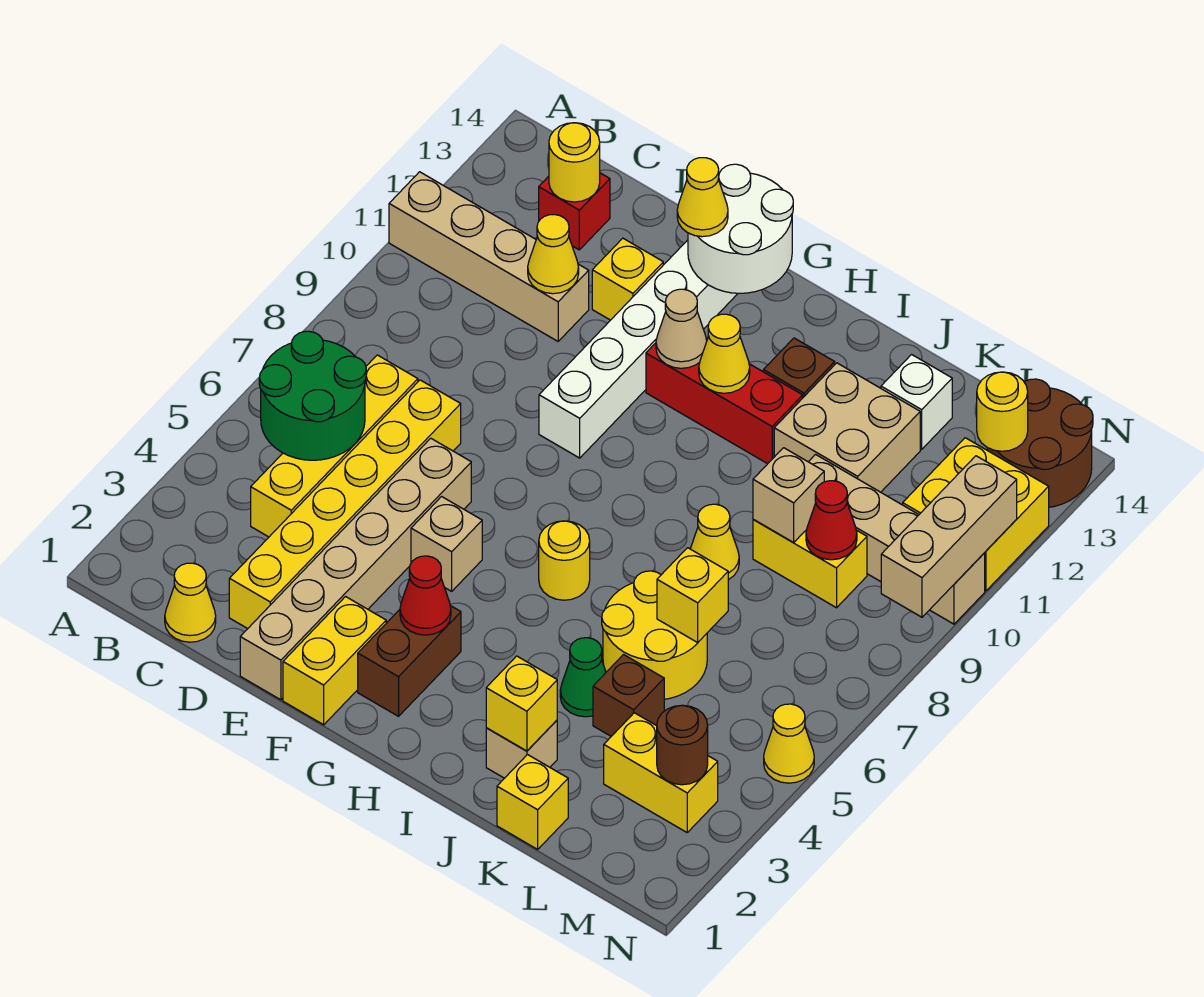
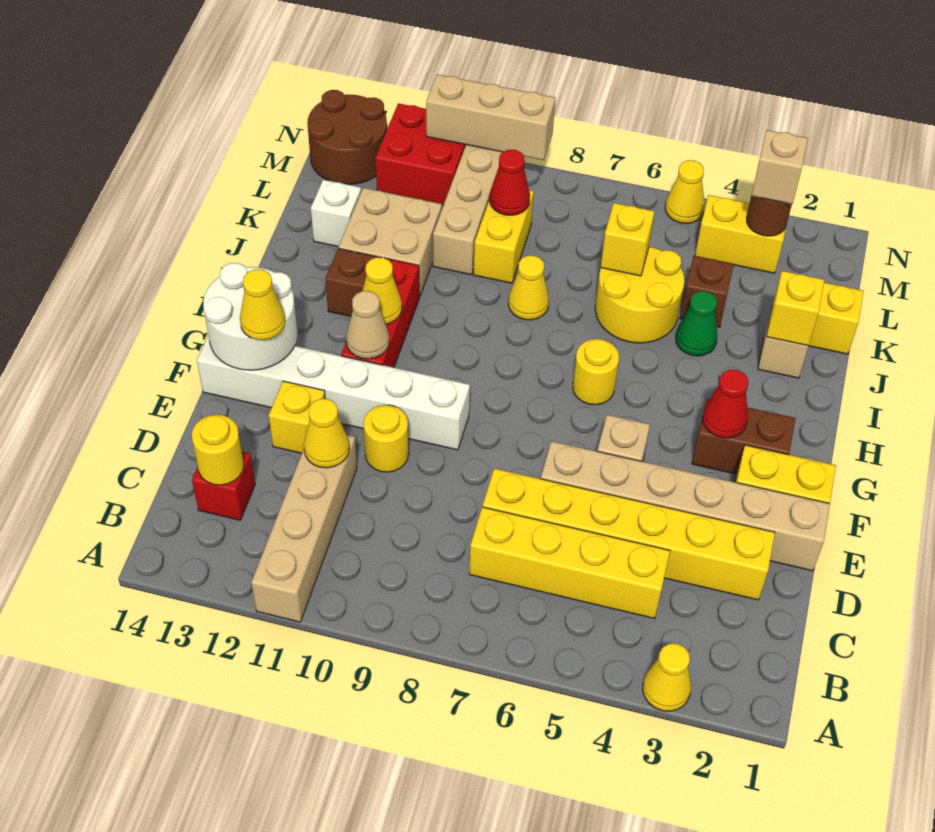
green 2x2 round brick [259,331,366,460] -> none
yellow 1x1 cone [165,563,216,642] -> yellow 1x1 cone moved to [643,644,691,711]
tan 1x1 brick [753,448,824,543] -> tan 1x1 brick moved to [751,130,808,204]
yellow 1x2 brick [604,713,718,832] -> yellow 1x2 brick turned to [695,195,786,273]
yellow 2x2 brick [903,438,1049,591] -> red 2x2 brick [376,103,466,205]
yellow 1x1 round brick [977,372,1028,451] -> yellow 1x1 round brick moved to [363,405,409,472]

